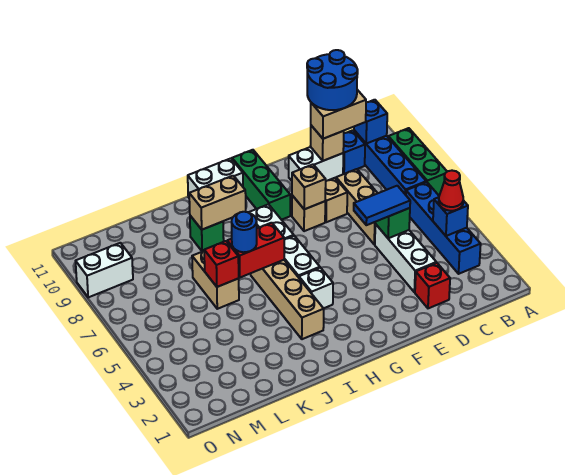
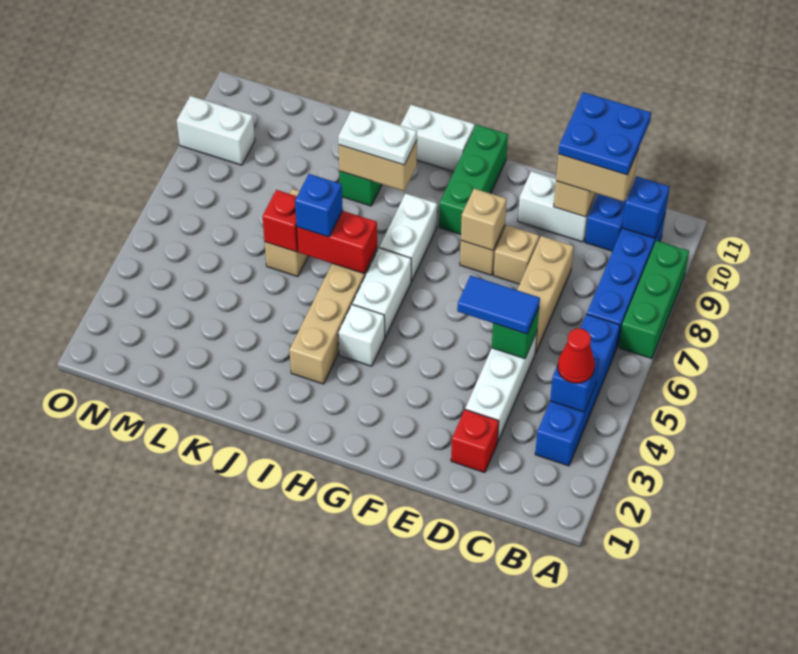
blue 2x2 round brick [307,50,358,110] -> blue 2x2 plate [558,92,651,175]
none -> white 1x2 plate [338,111,417,165]
blue 1x1 round brick [232,212,257,252] -> blue 1x1 brick [295,174,343,237]

